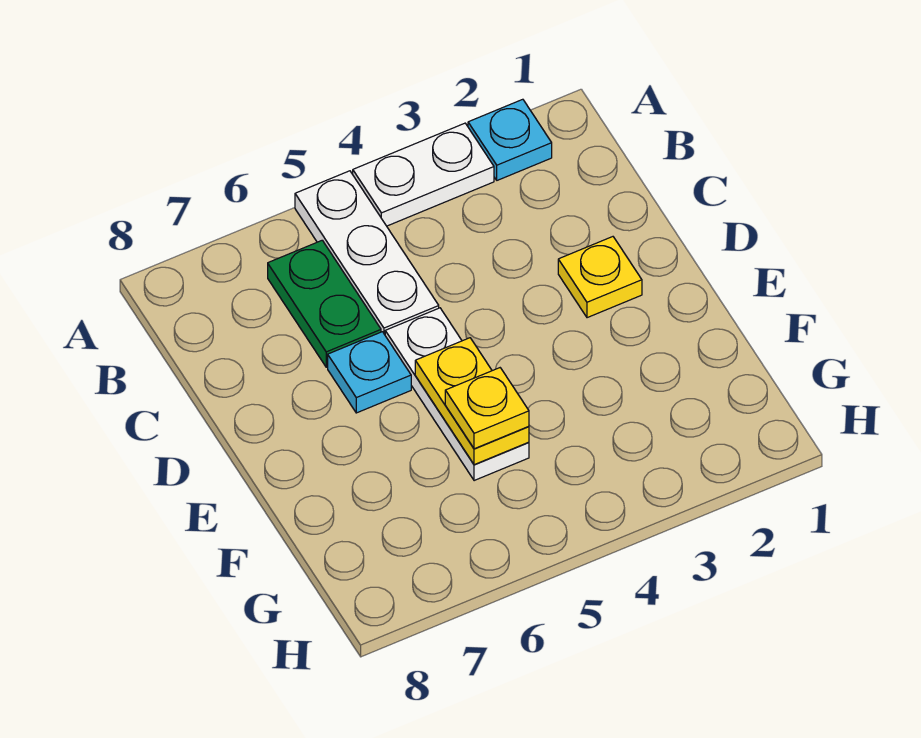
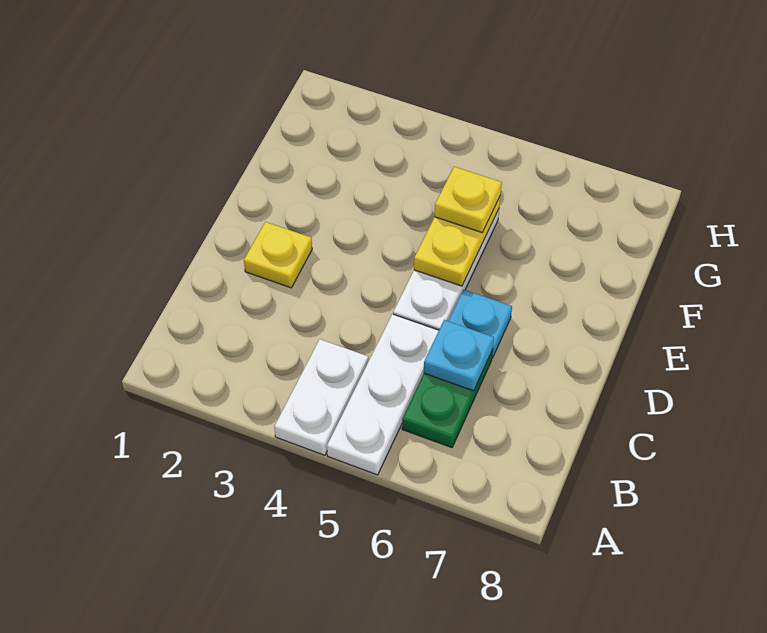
cyan 1x1 plate [468,99,552,180] -> cyan 1x1 plate moved to [424,320,494,391]
white 1x2 plate [353,123,494,226] -> white 1x2 plate turned to [274,339,368,455]

